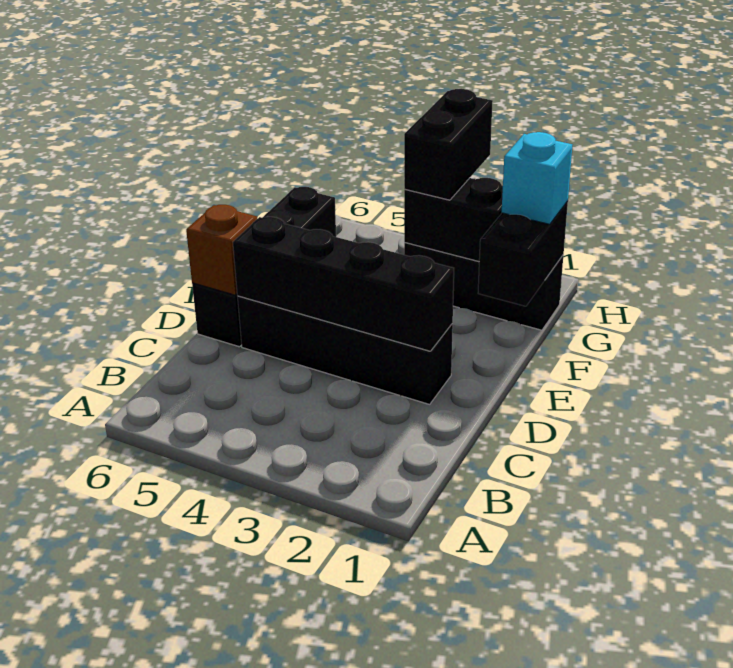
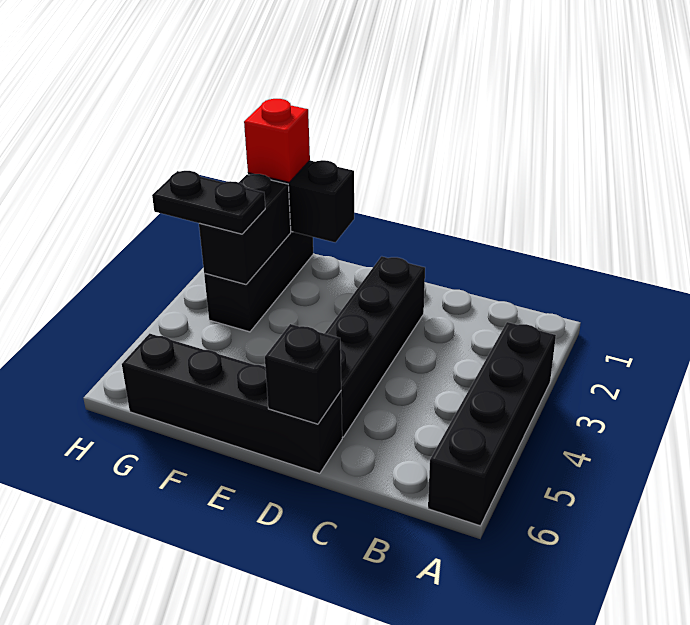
black 1x4 brick [233,217,454,351] -> black 1x4 brick moved to [428,322,556,526]
brown 1x1 brick [186,205,257,295] -> black 1x1 brick [265,324,341,424]
cyan 1x1 brick [502,132,572,224] -> red 1x1 brick [244,99,310,182]
black 1x2 brick [404,89,493,200] -> black 1x2 plate [152,171,265,234]

